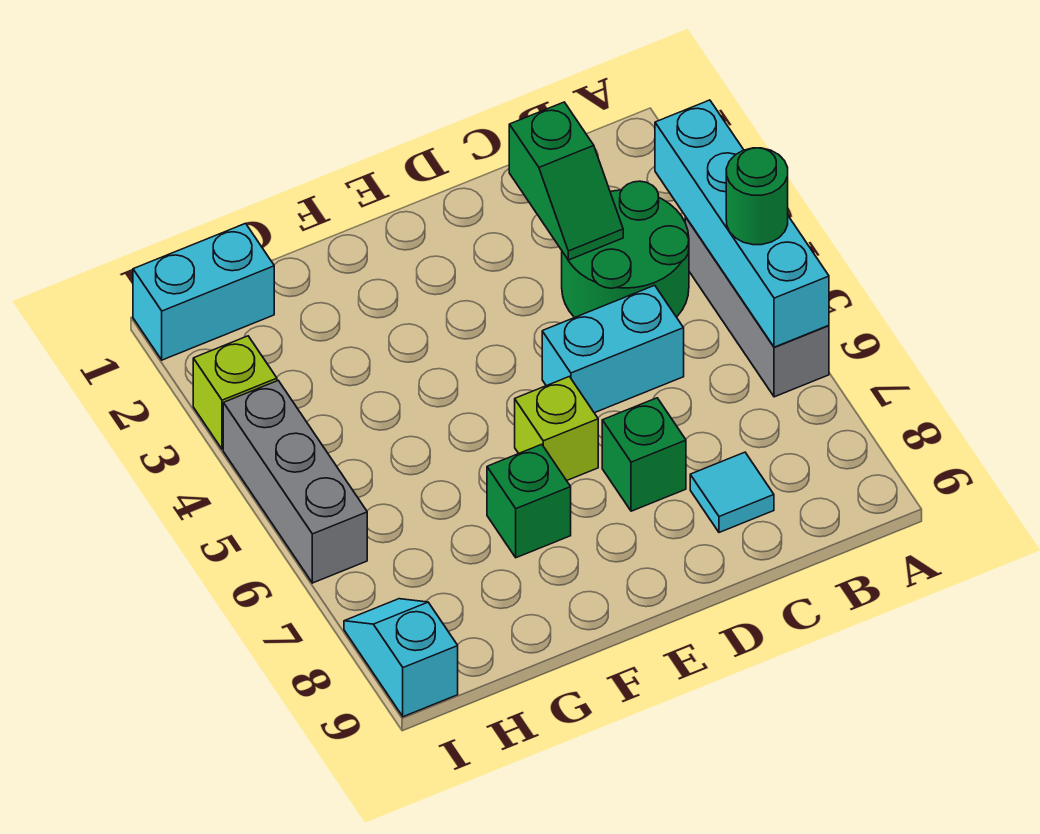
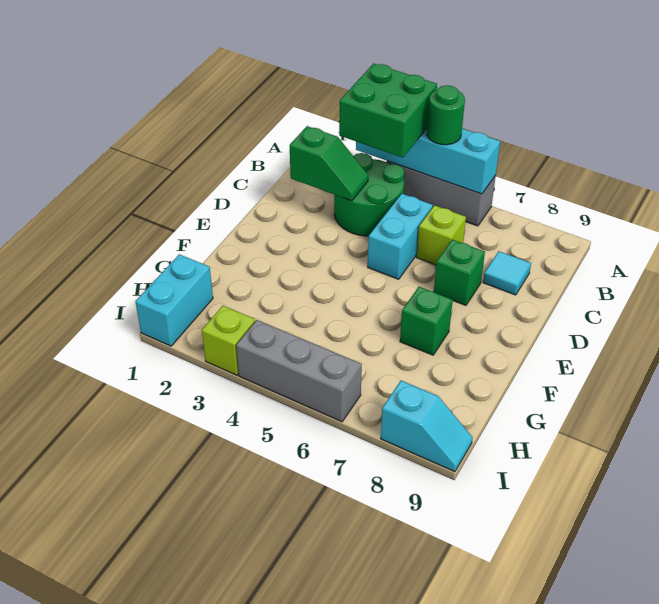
none -> green 2x2 brick [339,63,437,158]
lime 1x1 brick [515,377,598,481] -> lime 1x1 brick moved to [417,205,466,265]
cyan 1x2 slope [344,599,458,717] -> cyan 1x2 slope turned to [381,381,473,472]

